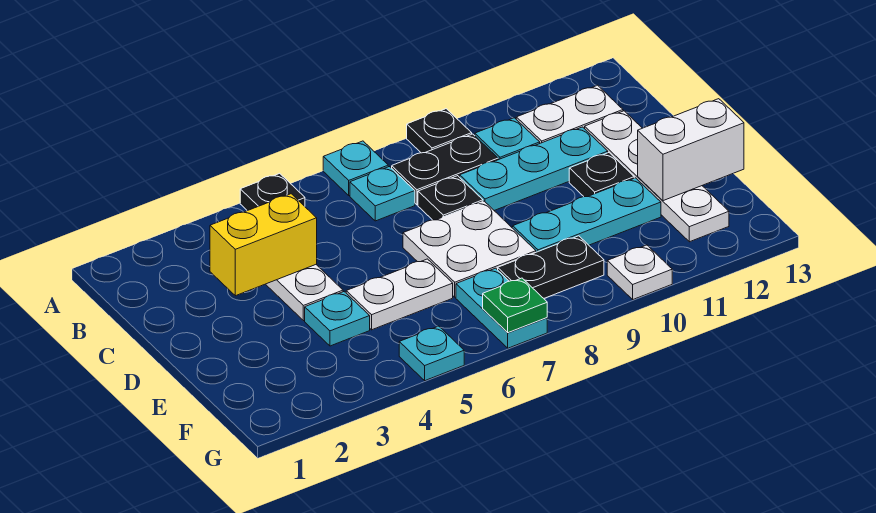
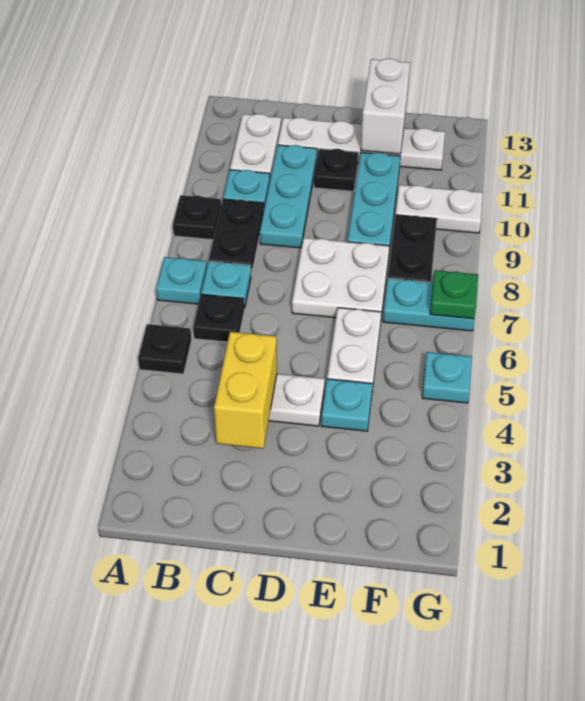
black 1x1 plate [418,176,483,220] -> black 1x1 plate moved to [193,294,244,342]
white 1x1 plate [607,245,672,299] -> white 1x2 plate [395,185,483,233]

